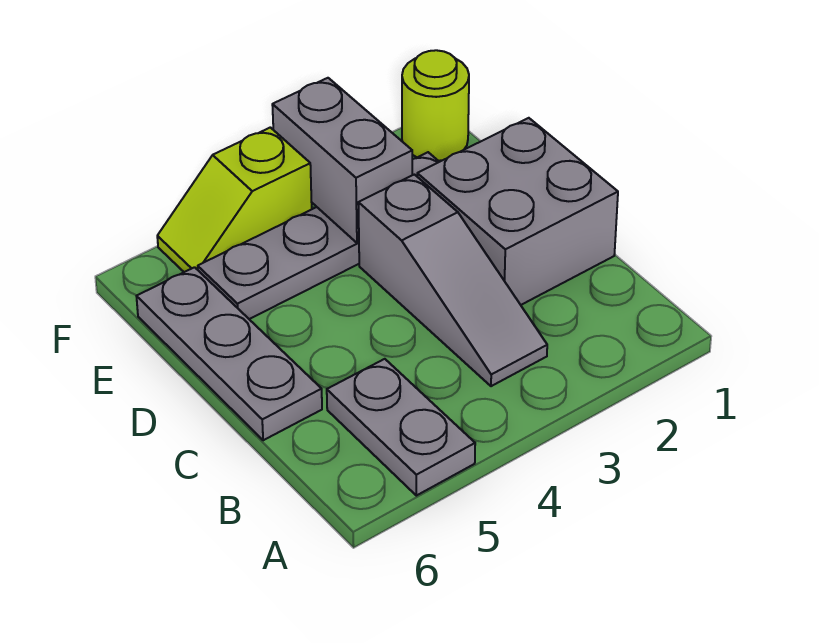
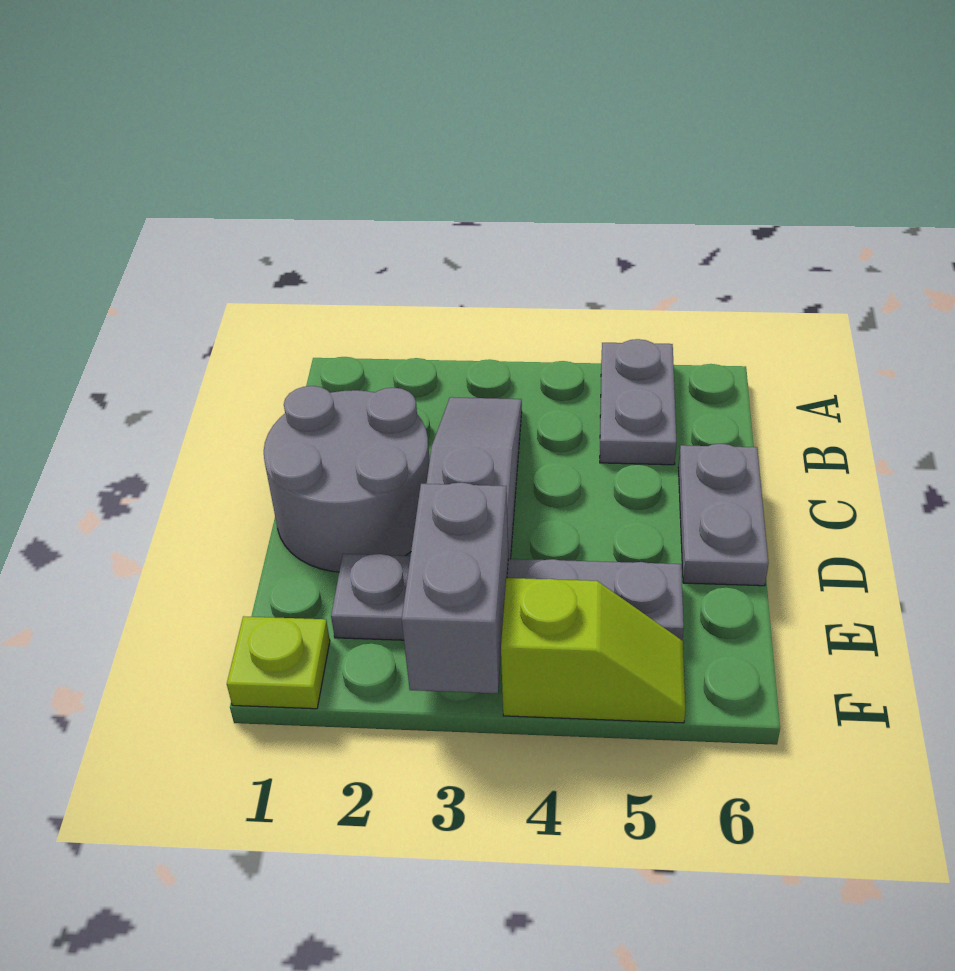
grey 2x2 brick [417,118,618,305] -> grey 2x2 round brick [264,386,430,572]
grey 1x3 plate [136,267,322,440] -> grey 1x2 plate [678,444,769,586]
lime 1x1 round brick [402,50,469,161] -> lime 1x1 plate [227,616,330,709]

